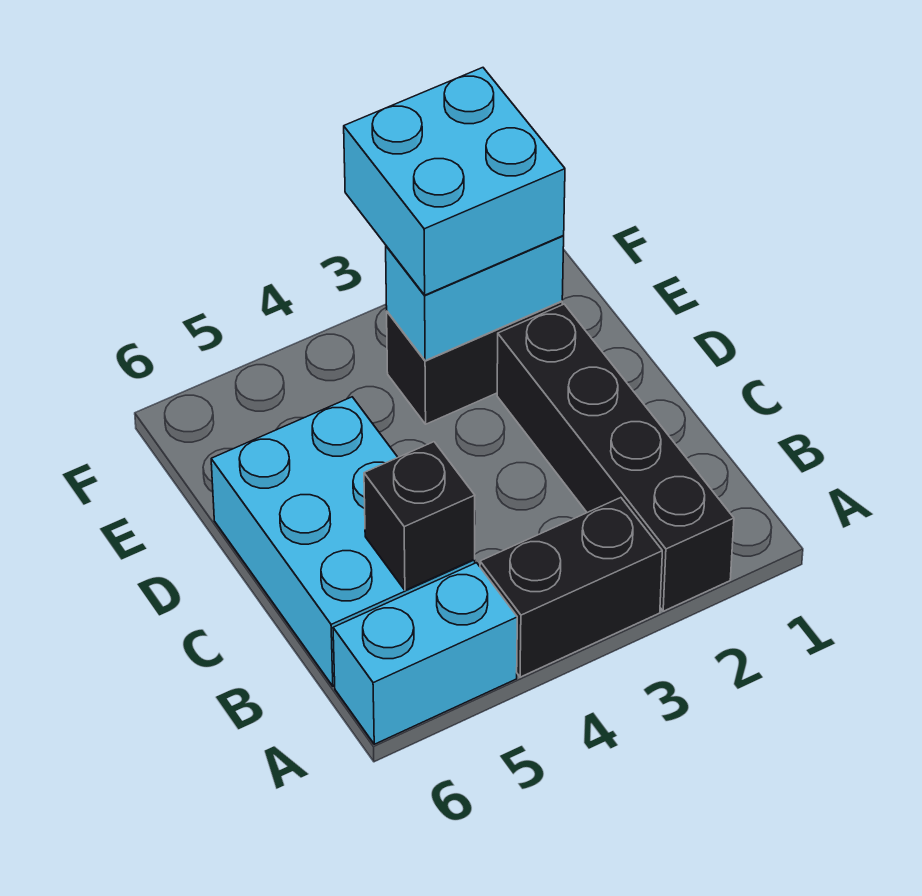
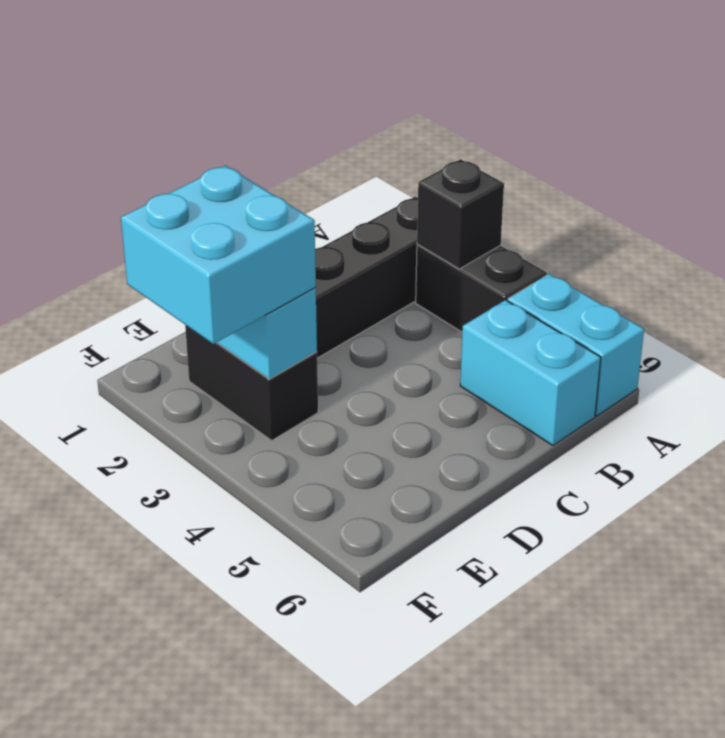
cyan 2x3 brick [211,397,475,686] -> cyan 1x2 brick [460,300,601,445]
black 1x1 brick [364,442,475,590] -> black 1x1 brick moved to [417,159,504,269]

